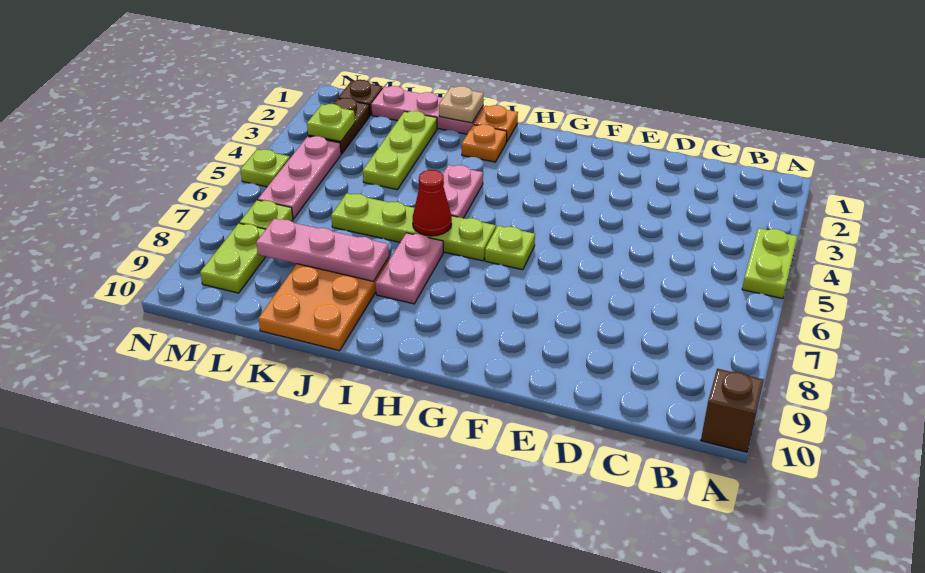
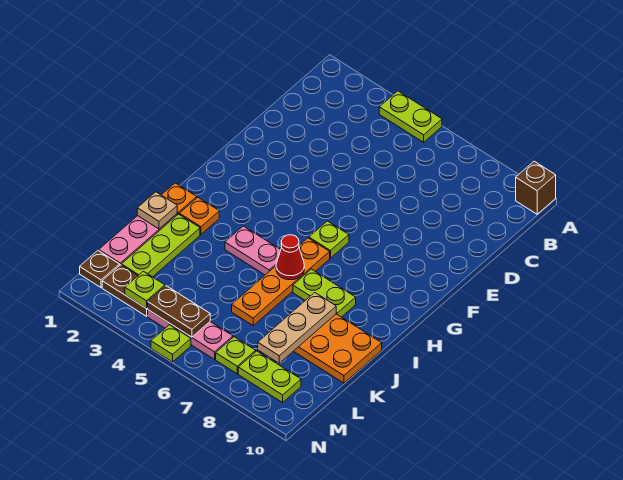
lime 1x4 plate [331,193,496,261] -> orange 1x4 plate [232,238,330,326]
pink 1x2 plate [376,233,443,304] -> lime 1x2 plate [293,269,356,317]
pink 1x3 plate [256,219,389,281] -> tan 1x3 plate [258,293,336,363]
lime 1x3 plate [363,111,437,190] -> lime 1x3 plate turned to [122,214,200,277]
none -> brown 1x2 plate [148,286,210,337]

